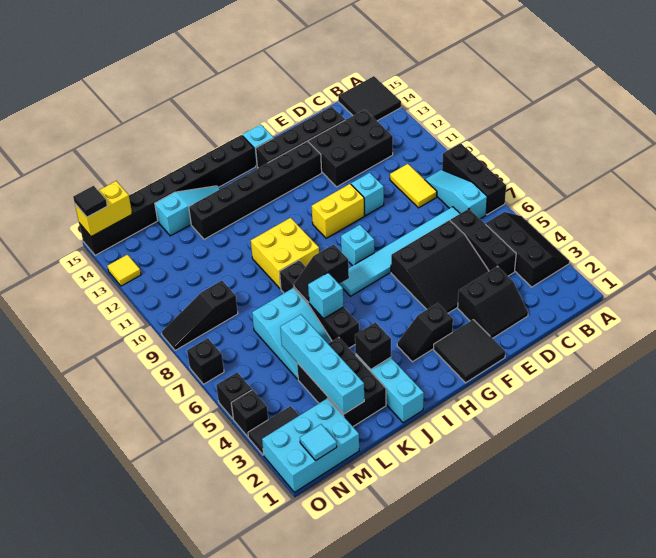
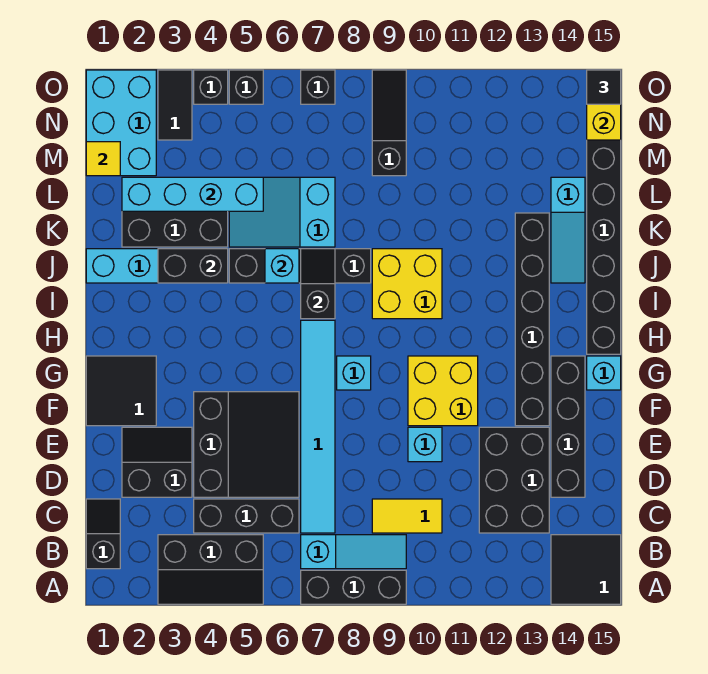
black 2x2 slope [458,266,528,338] -> black 2x2 slope turned to [122,427,192,497]
black 3x3 slope [391,220,489,313] -> black 3x3 slope turned to [194,392,299,497]
yellow 1x2 brick [312,184,364,238] -> yellow 2x2 brick [408,356,478,426]
black 1x2 slope [397,303,453,362] -> black 1x2 slope moved to [86,499,120,569]
black 1x1 brick [355,322,391,369] -> black 1x2 brick [158,249,228,283]
cyan 1x1 tile [300,424,337,460] -> none
yellow 1x1 tile [108,255,141,286] -> yellow 1x1 tile moved to [86,142,120,176]

